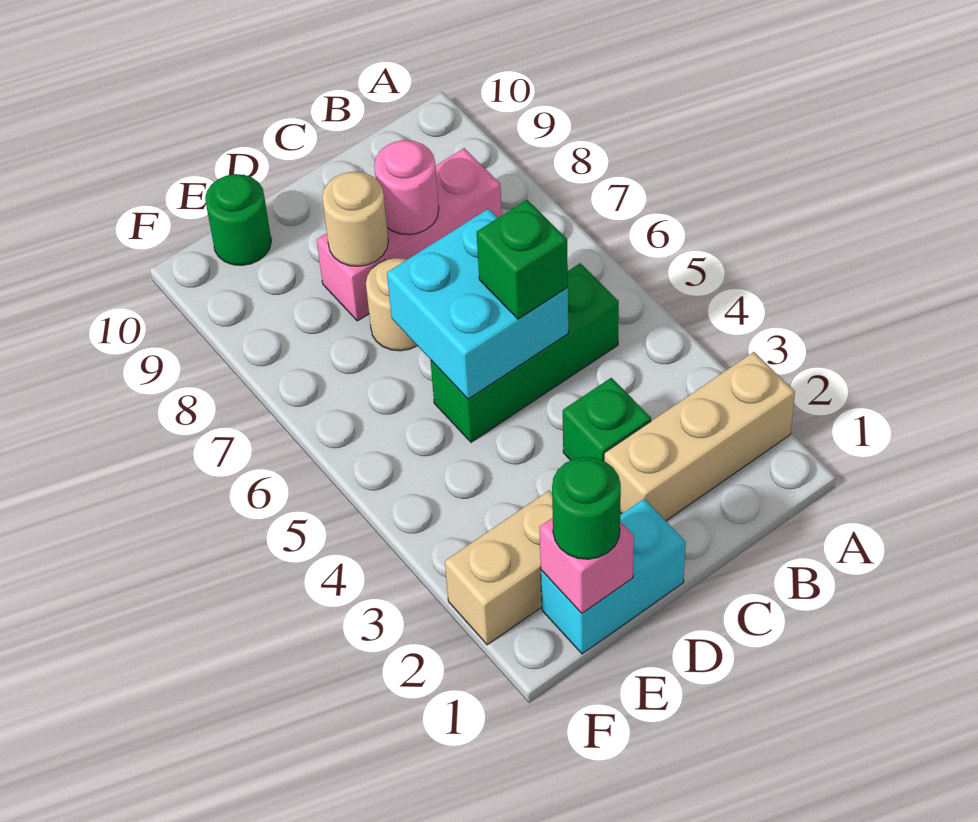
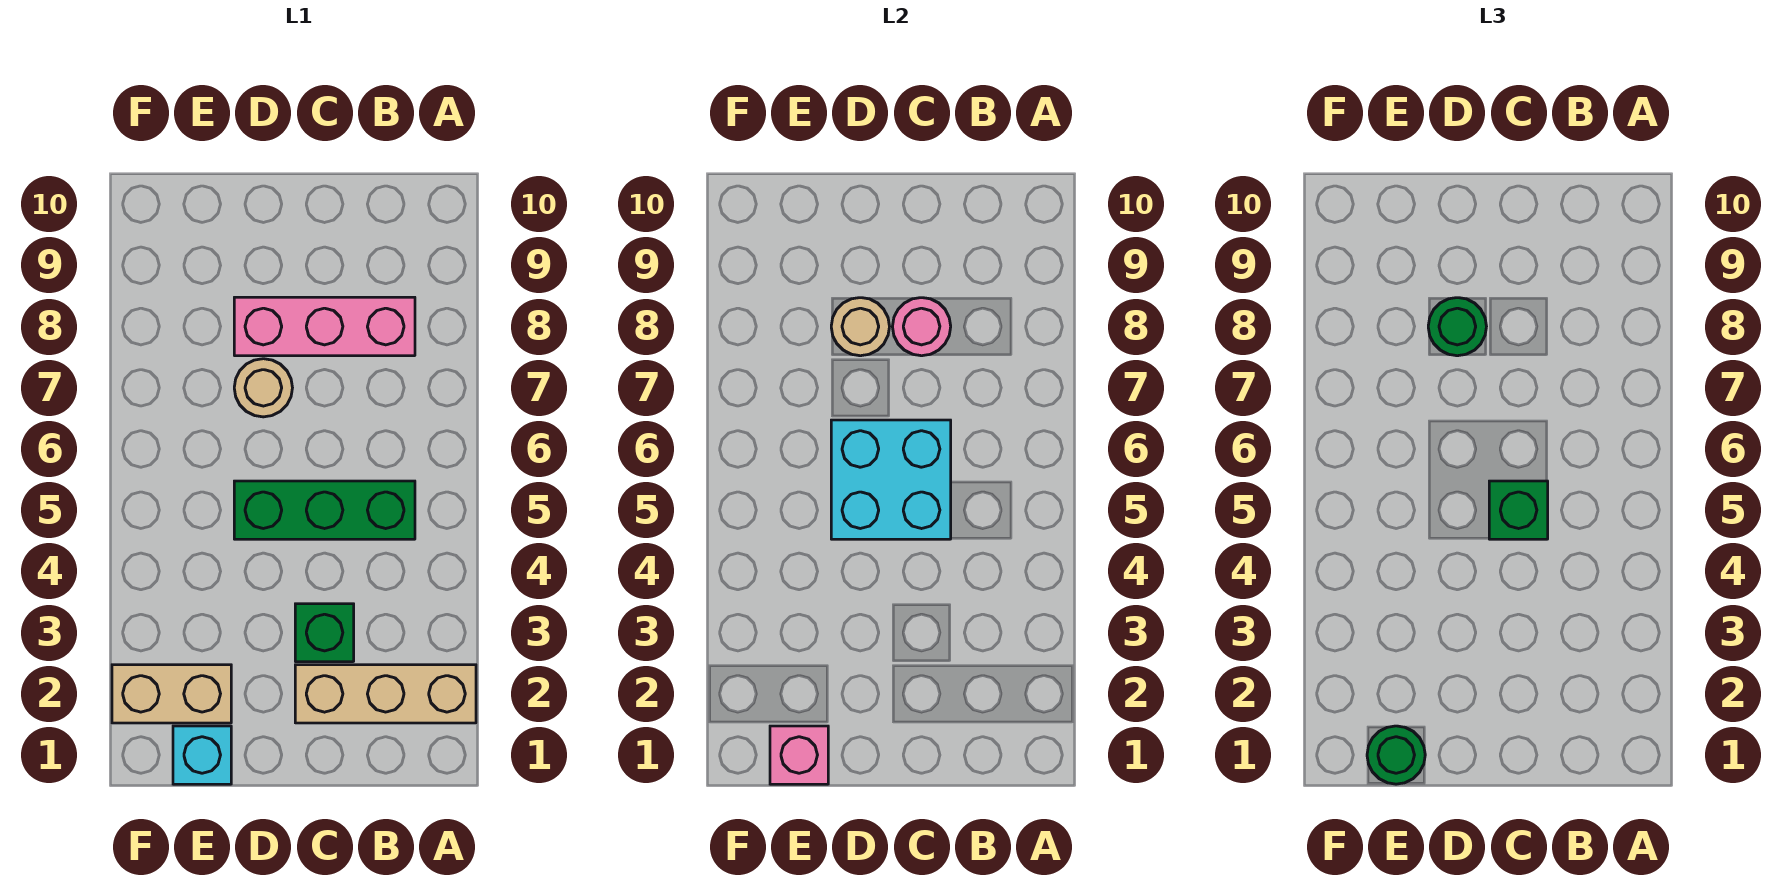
cyan 1x2 brick [541,499,686,654] -> cyan 1x1 brick [173,726,231,784]
green 1x1 round brick [205,174,271,265] -> green 1x1 round brick moved to [1428,298,1486,356]

